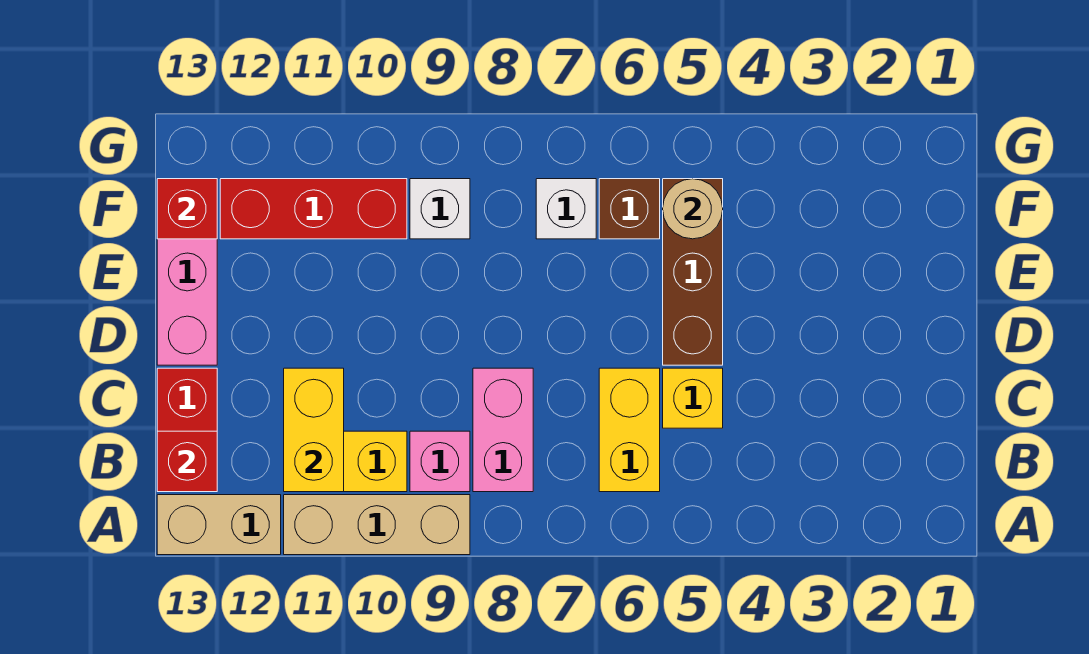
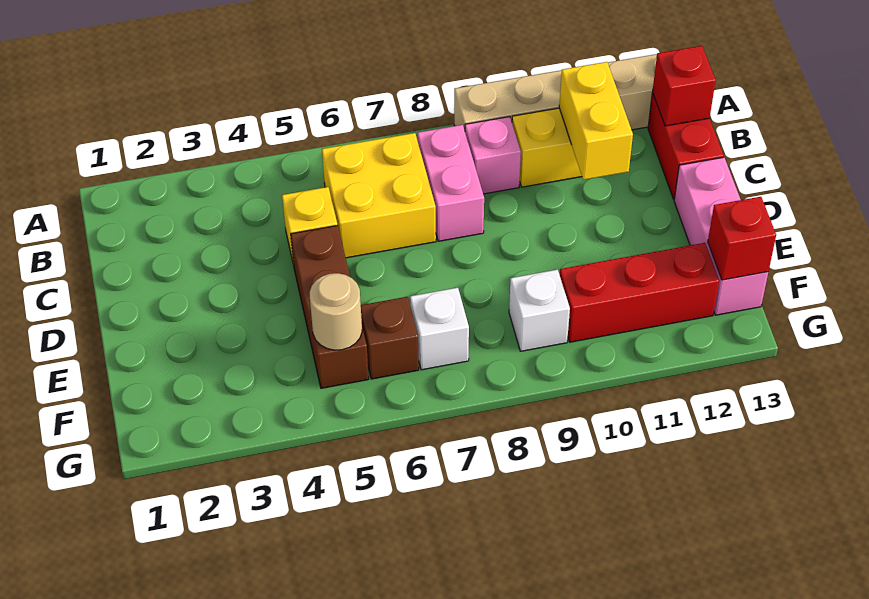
yellow 1x2 brick [599,368,660,492] -> yellow 2x2 brick [322,133,436,258]

